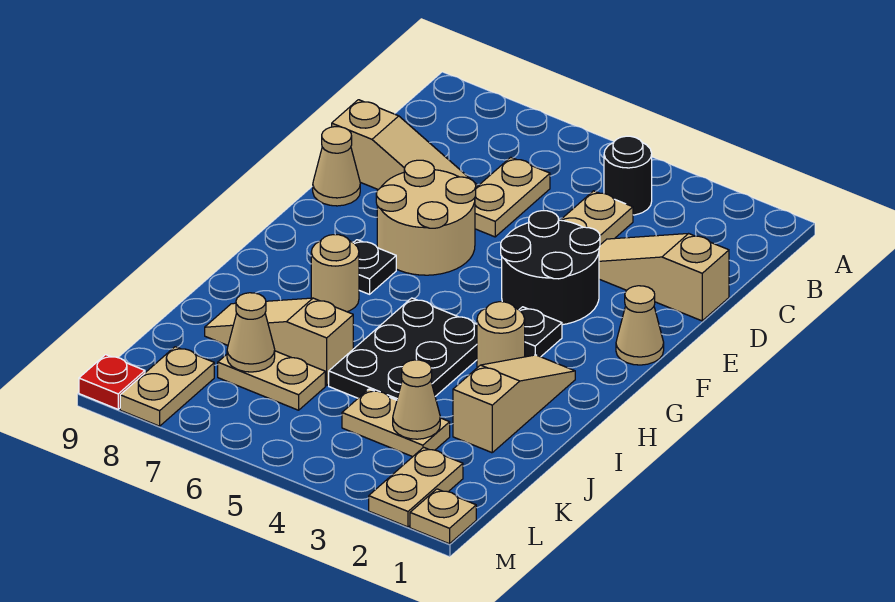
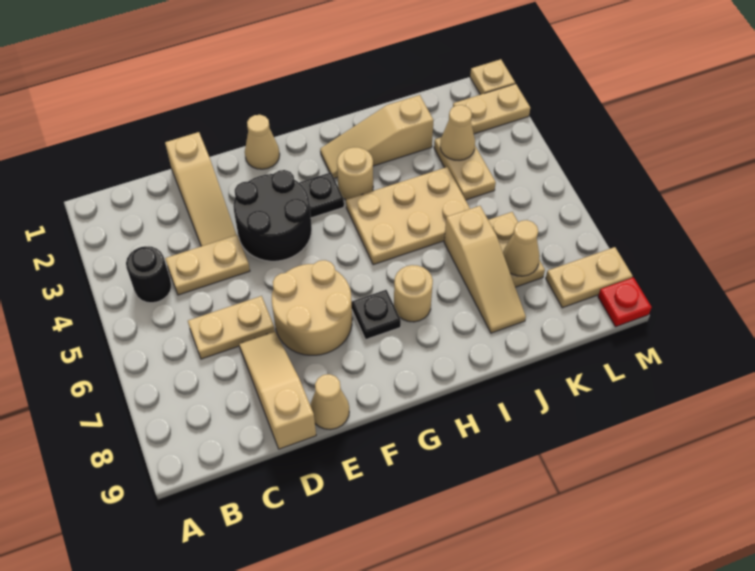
black 2x3 plate [329,298,477,400] -> tan 2x3 plate [346,167,470,265]

